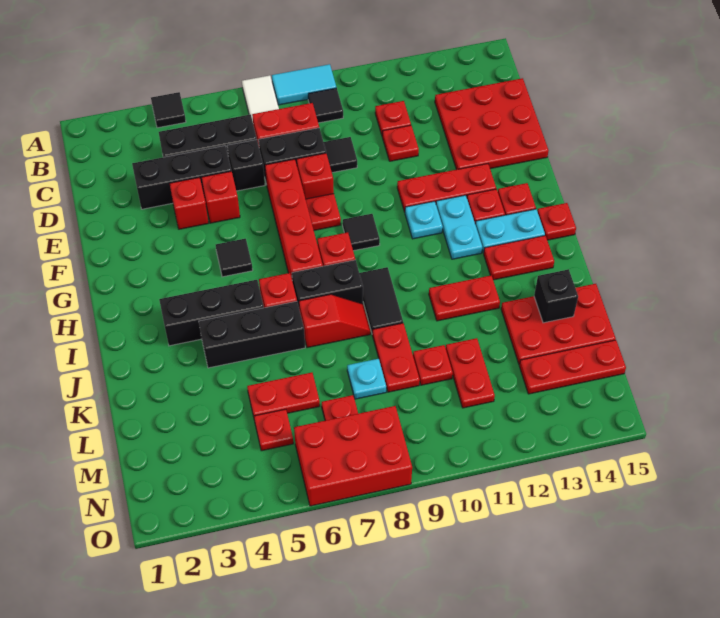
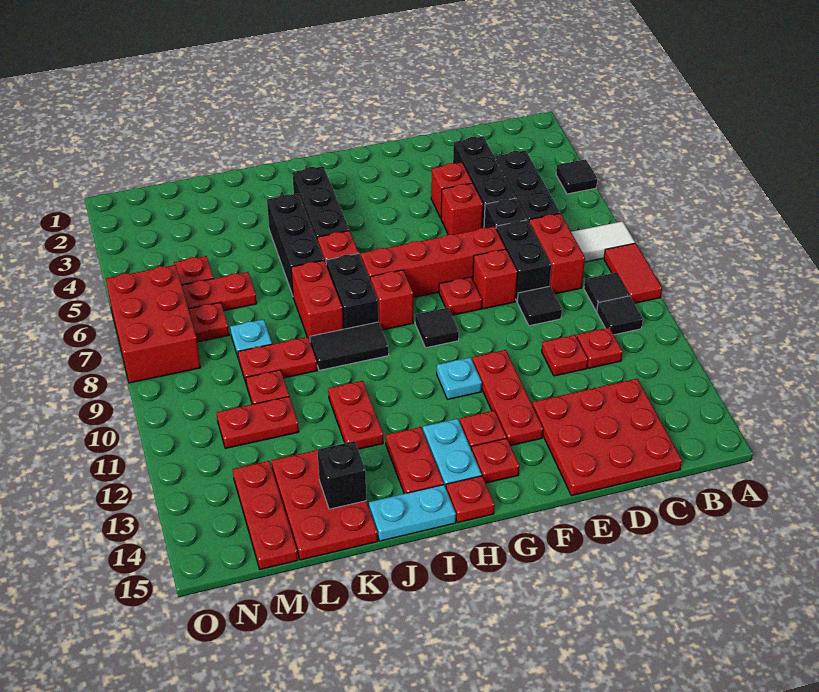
cyan 1x2 tile [272,64,336,105] -> red 1x2 tile [604,243,662,303]
black 1x1 tile [216,239,253,277] -> black 1x1 tile moved to [597,296,643,335]
cyan 1x2 plate [436,195,482,259] -> cyan 1x2 plate moved to [369,485,456,541]
red 1x2 slope [299,294,371,348] -> red 1x2 brick [291,260,343,340]
red 1x2 plate [247,373,320,416] -> red 1x2 plate turned to [182,272,257,311]

